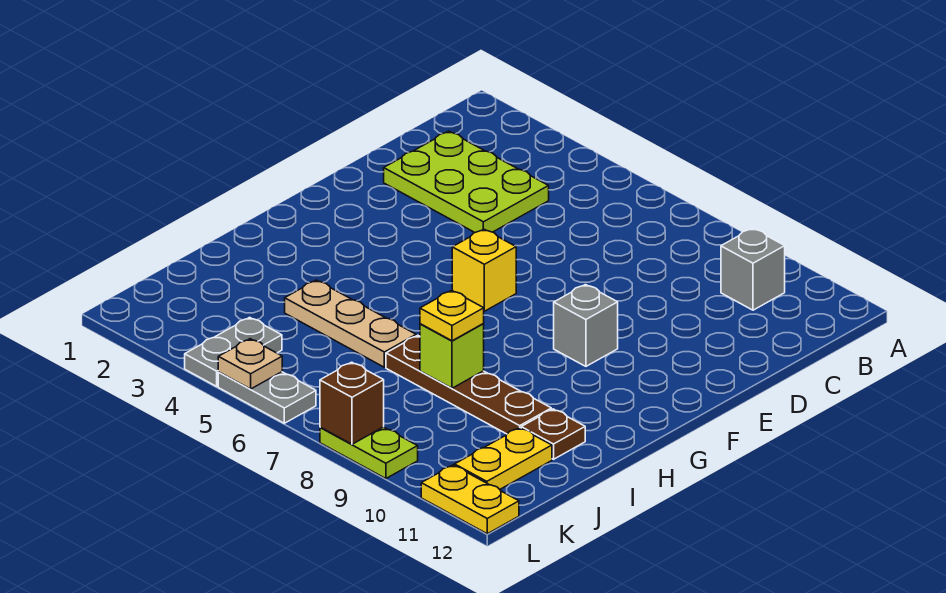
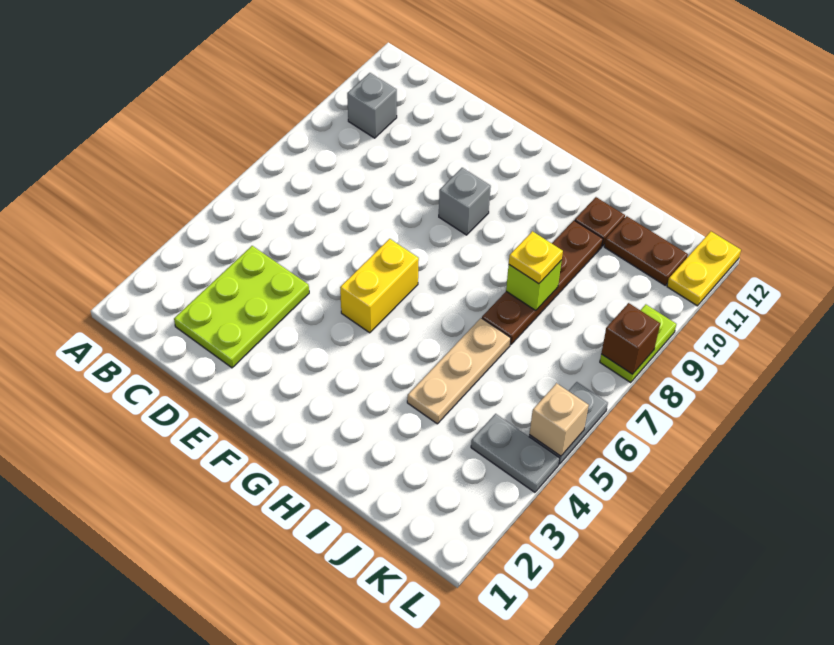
yellow 1x1 brick [452,229,516,311] -> yellow 1x2 brick [340,239,419,333]
yellow 1x2 plate [455,428,552,489] -> brown 1x2 plate [604,216,688,285]
tan 1x1 plate [218,339,282,389] -> tan 1x1 brick [529,383,589,456]

